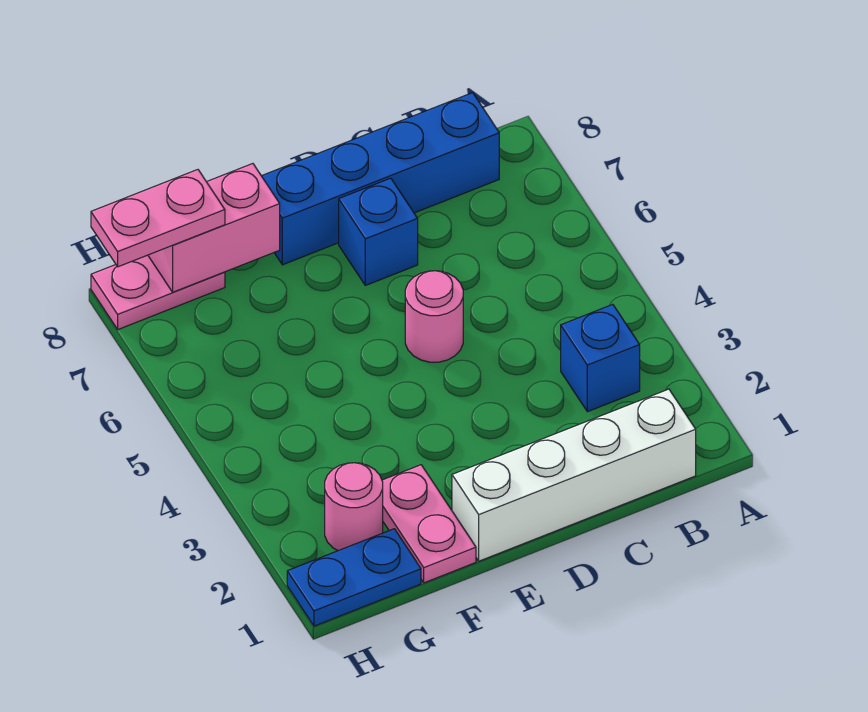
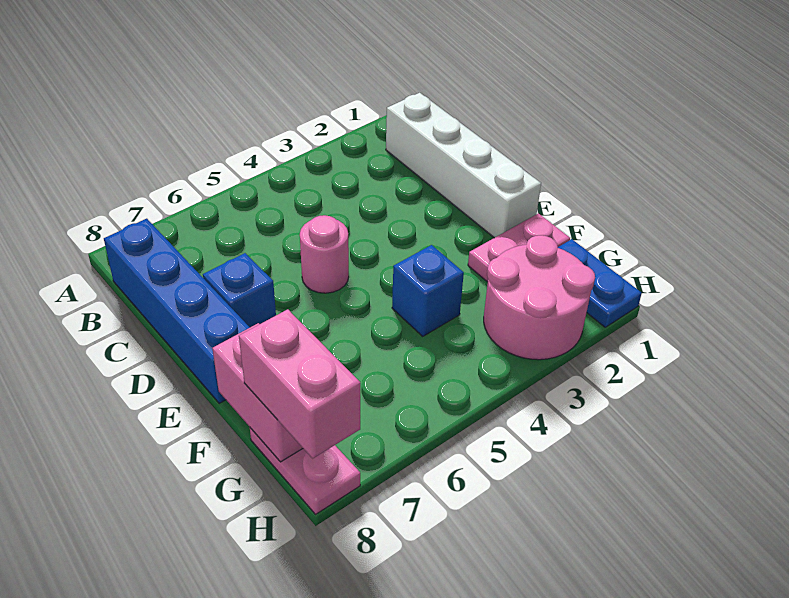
blue 1x1 brick [561,304,640,412] -> blue 1x1 brick moved to [392,245,464,336]
pink 1x1 round brick [325,463,383,551] -> pink 2x2 round brick [484,235,595,360]
pink 1x2 plate [91,170,225,267] -> pink 1x2 brick [239,309,360,458]

